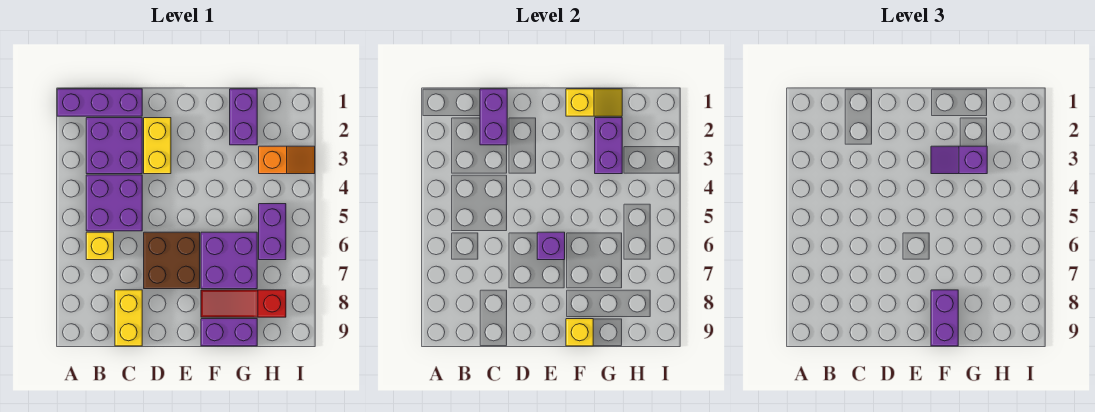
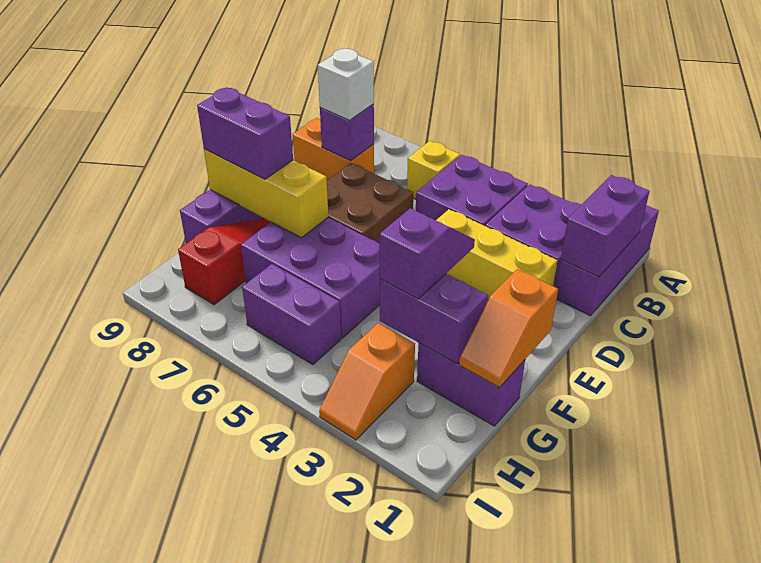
purple 1x2 brick [480,89,507,145] -> purple 1x2 brick turned to [561,175,650,277]
yellow 1x2 brick [115,290,142,346] -> orange 1x2 brick [293,118,374,180]
none -> white 1x1 brick [318,49,374,120]
yellow 1x2 brick [144,118,171,174] -> yellow 1x3 brick [436,209,558,300]
purple 1x1 brick [537,232,565,260] -> purple 1x1 brick moved to [320,104,374,161]
yellow 1x2 slope [566,89,622,116] -> orange 1x2 slope [459,269,558,387]
purple 2x2 brick [201,232,257,289] -> purple 2x3 brick [241,218,380,338]
yellow 1x1 brick [566,319,593,346] -> yellow 1x3 brick [204,149,328,238]

